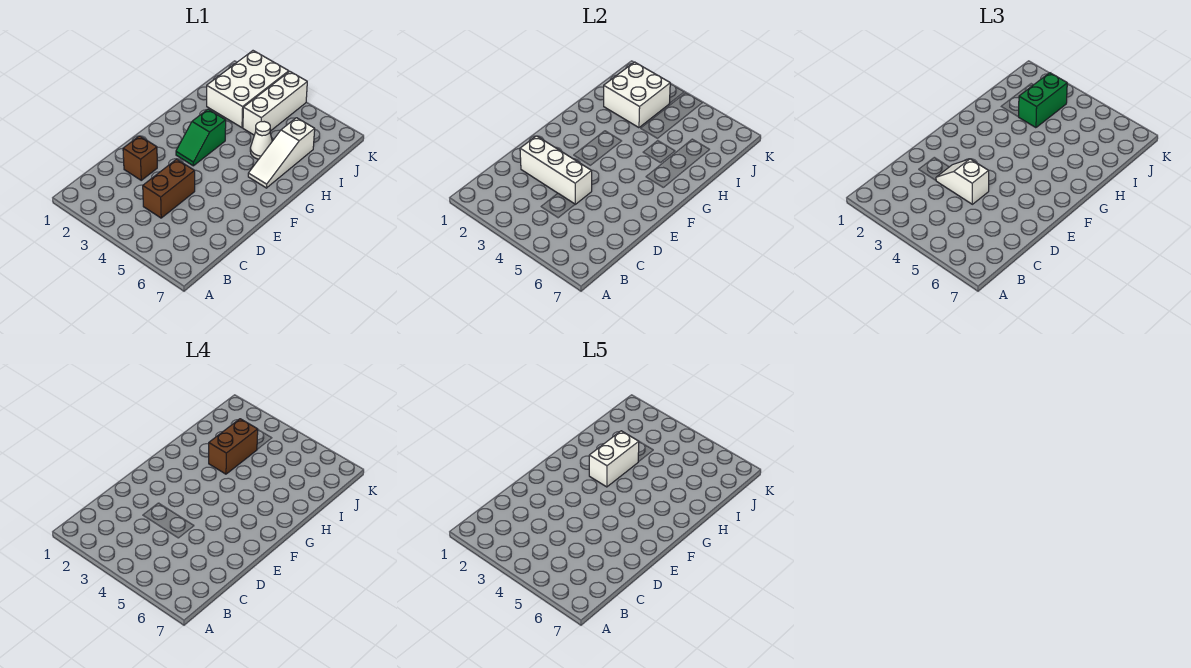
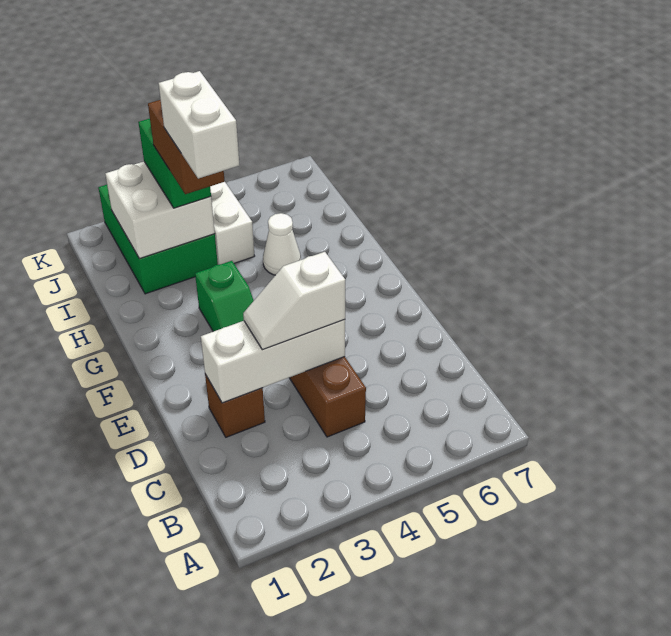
white 1x3 slope [248,118,315,188] -> none
white 2x3 brick [207,51,289,128] -> green 2x3 brick [98,185,218,294]

